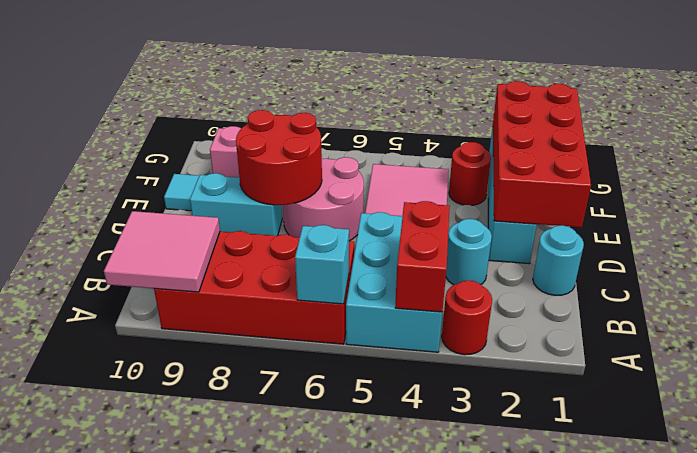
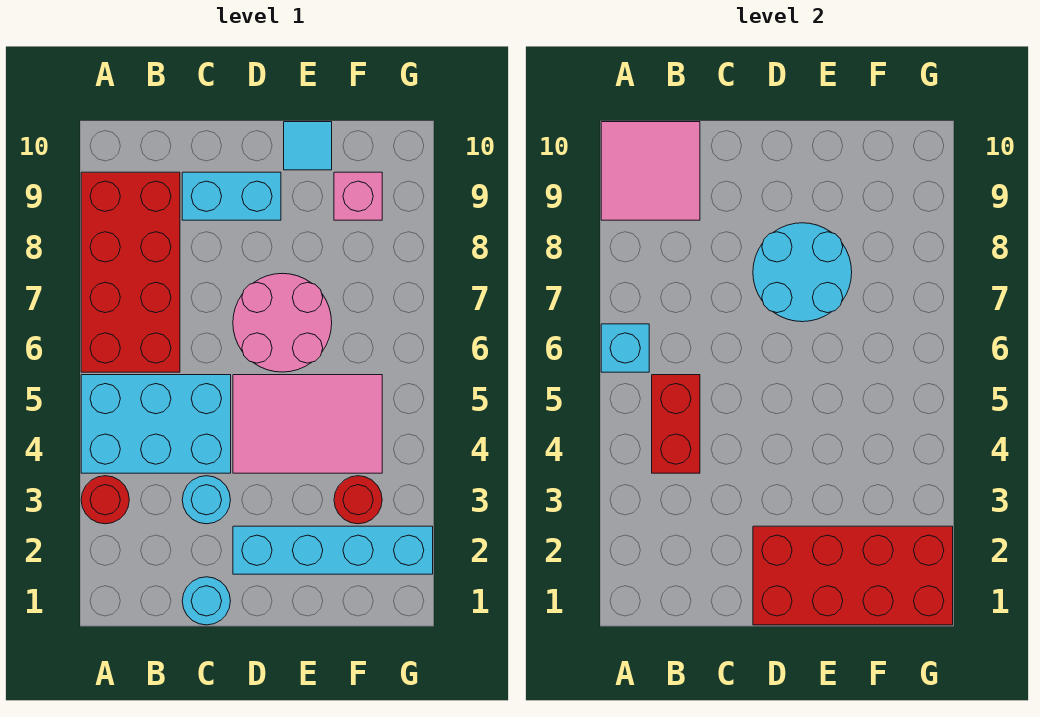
red 1x2 brick [395,201,450,312] -> red 1x2 brick turned to [652,375,700,473]
red 2x2 round brick [236,110,322,205] -> cyan 2x2 round brick [753,223,852,322]
cyan 1x2 brick [190,173,282,236] -> cyan 1x2 brick turned to [182,172,281,220]

